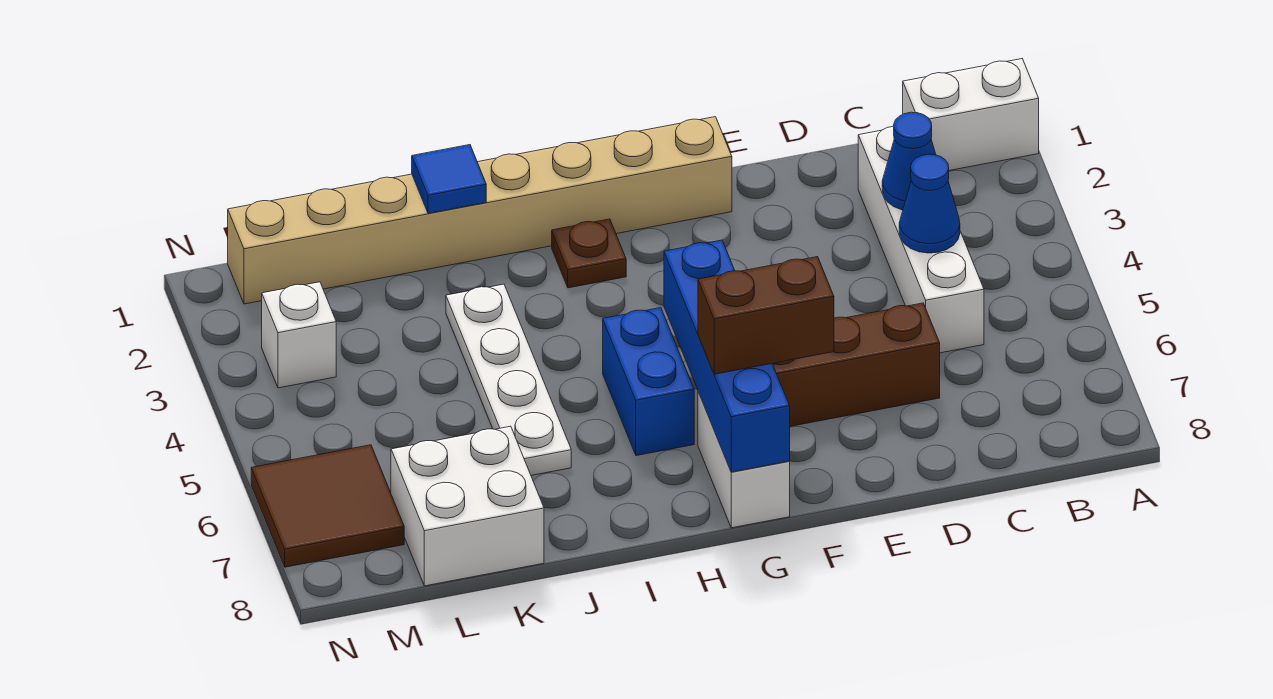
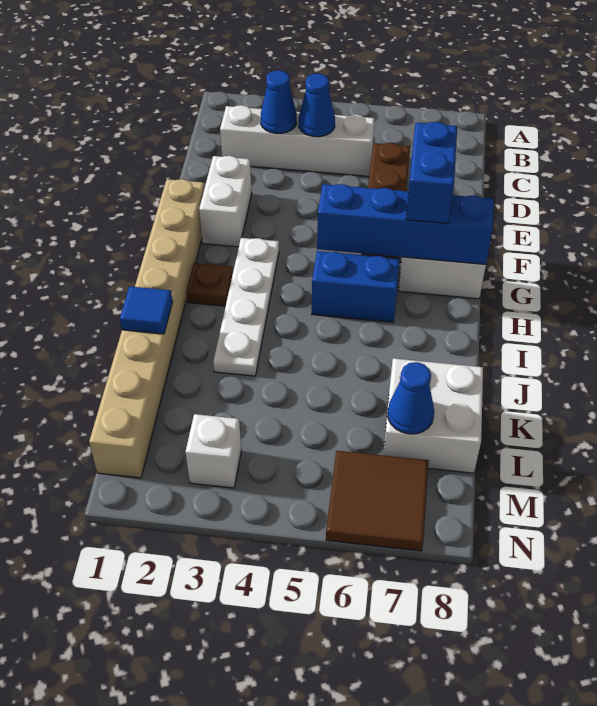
white 1x2 brick [903,59,1039,171] -> white 1x2 brick moved to [199,156,252,247]
brown 1x2 brick [698,257,834,374] -> blue 1x2 brick [406,122,457,224]
white 1x4 plate [446,284,571,475] -> white 1x4 plate turned to [213,238,279,376]
none -> blue 1x1 cone [388,362,434,434]

